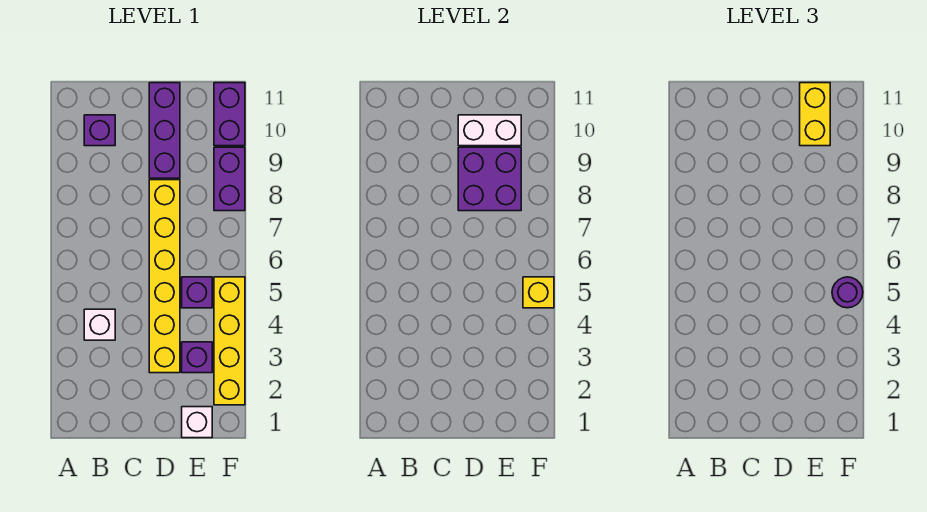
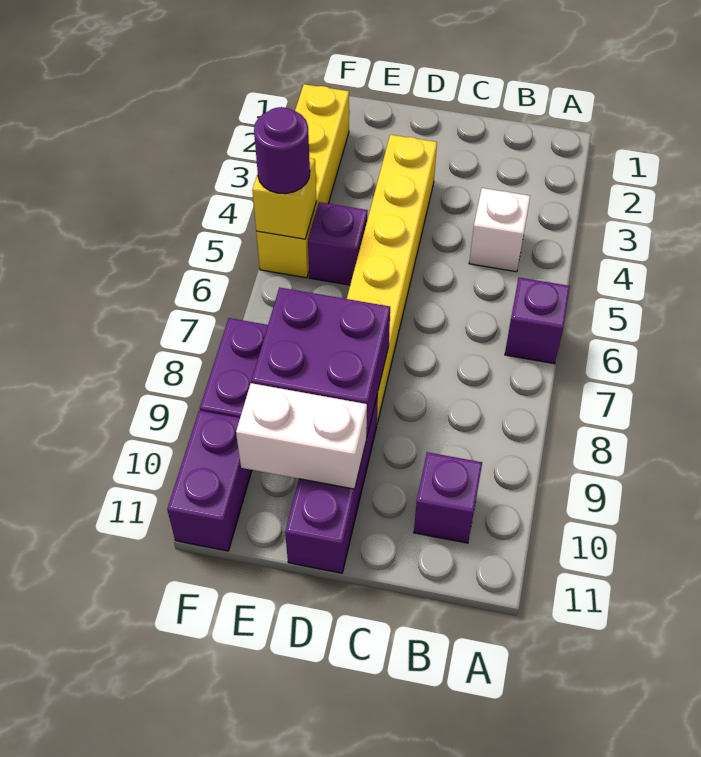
white 1x1 brick [182,407,212,438] -> none
purple 1x1 brick [182,342,212,373] -> purple 1x1 brick moved to [505,277,570,364]
yellow 1x2 brick [800,83,830,146] -> none

